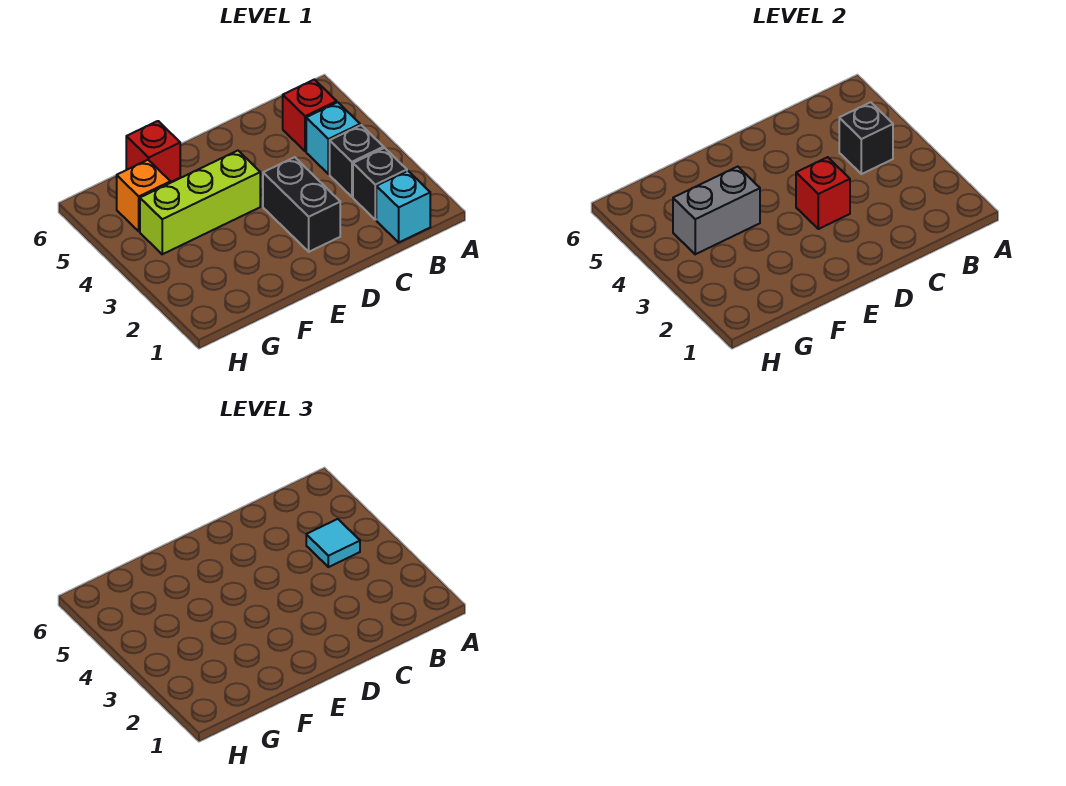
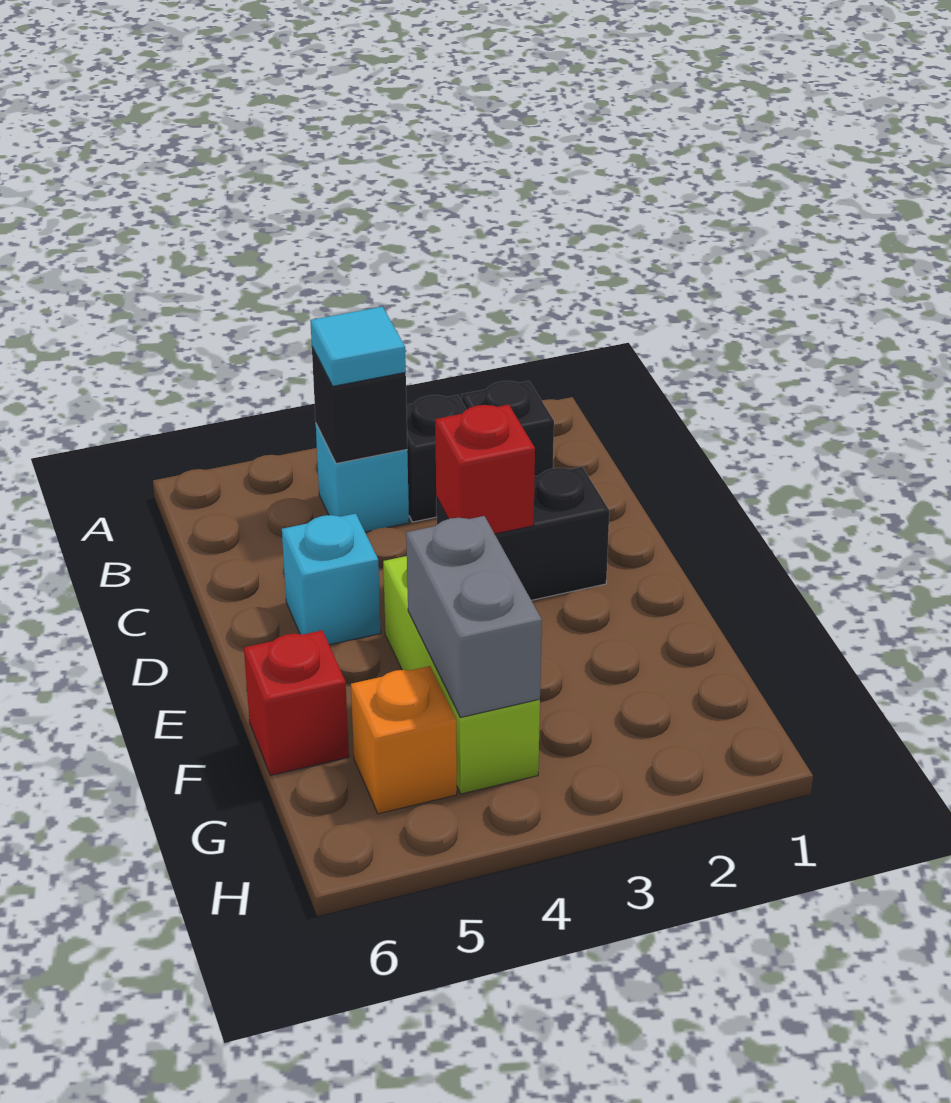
cyan 1x1 brick [376,171,430,242] -> cyan 1x1 brick moved to [282,513,381,645]
red 1x1 brick [283,79,337,151] -> none

